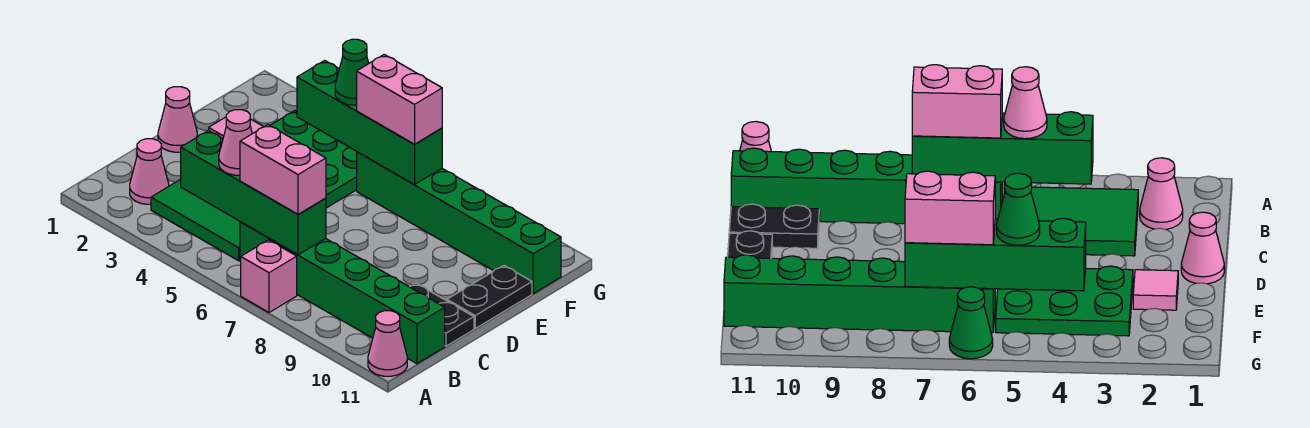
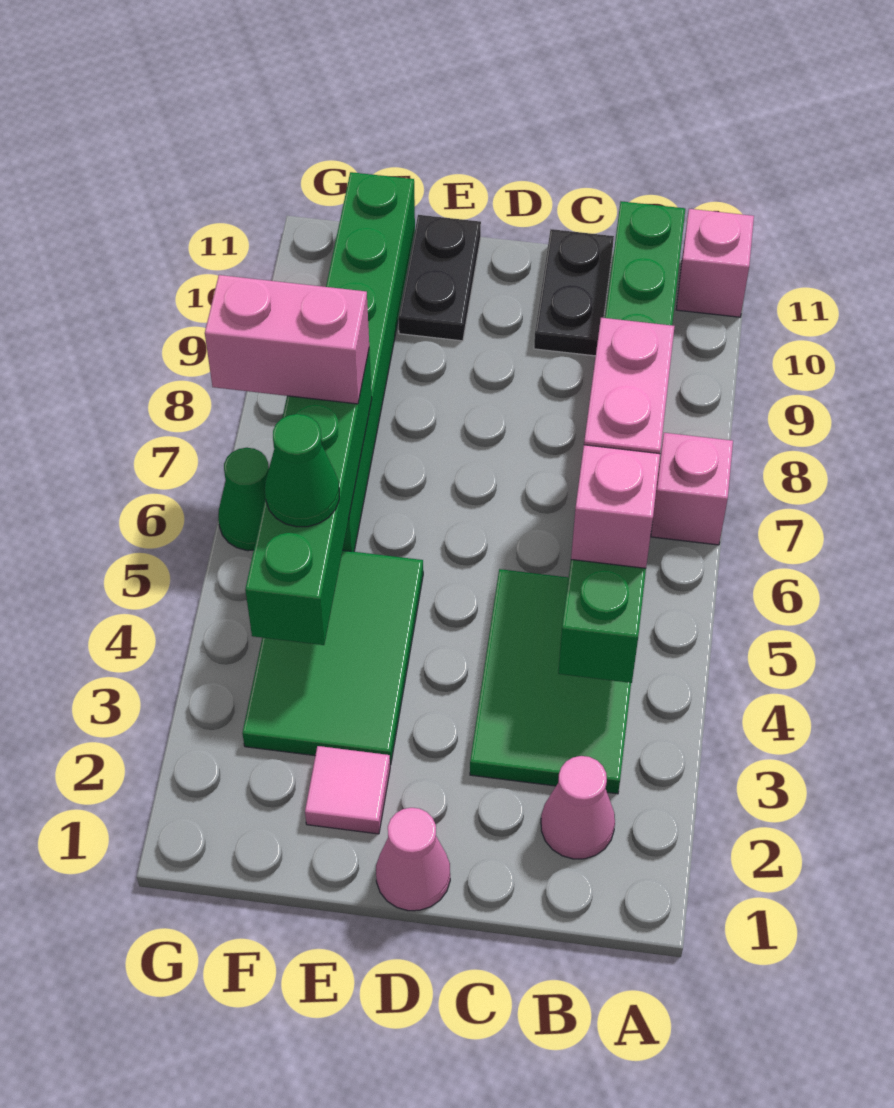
pink 1x1 cone [368,311,407,376] -> pink 1x1 brick [676,209,754,317]
pink 1x1 cone [219,110,252,175] -> pink 1x1 brick [571,445,660,568]
black 1x2 plate [447,265,532,328] -> black 1x2 plate turned to [398,215,481,341]
green 2x3 plate [270,111,357,208] -> green 2x3 tile [242,550,423,765]
pink 1x2 brick [357,55,442,144] -> pink 1x2 brick turned to [205,275,369,404]

